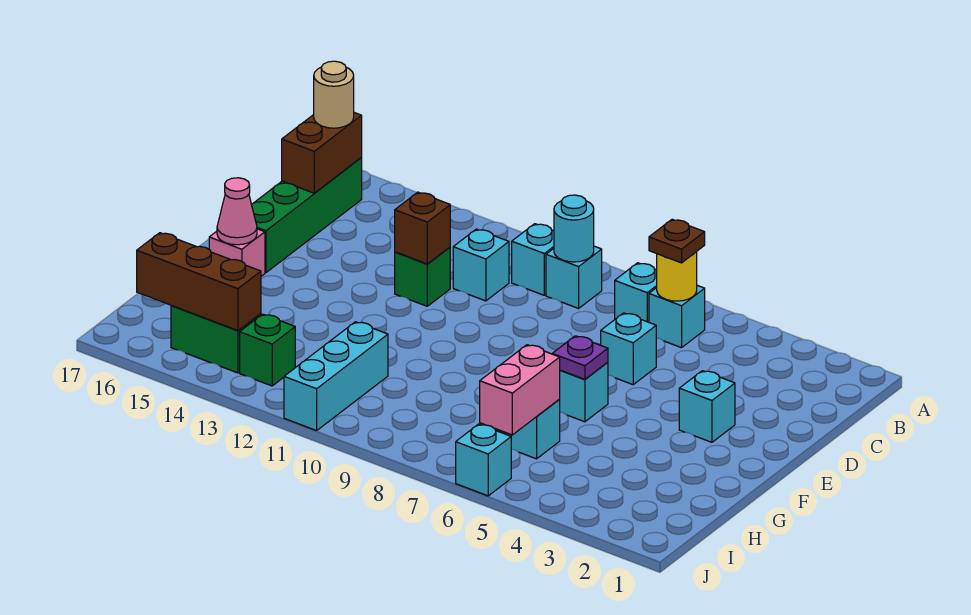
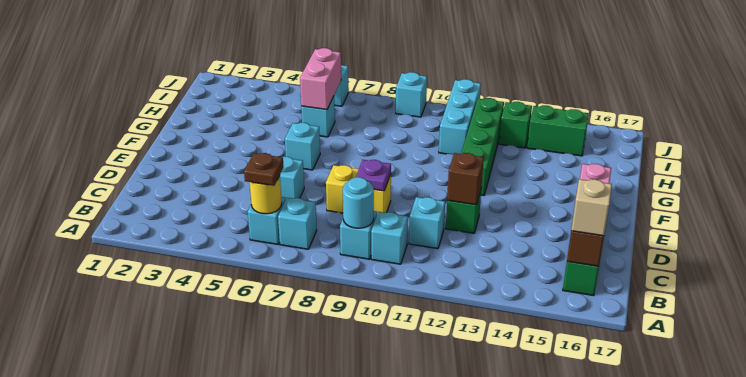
tan 1x1 round brick [314,61,354,128] -> tan 1x1 brick [571,179,612,236]
none -> yellow 1x2 brick [326,165,391,214]
cyan 1x1 brick [679,371,735,442] -> cyan 1x1 brick moved to [396,72,427,117]
purple 1x1 plate [553,336,608,380] -> purple 1x1 plate moved to [356,160,391,191]
none -> green 1x4 brick [461,98,504,196]
pink 1x1 cone [217,178,257,245] -> none
brown 1x3 brick [137,233,261,331] -> none

